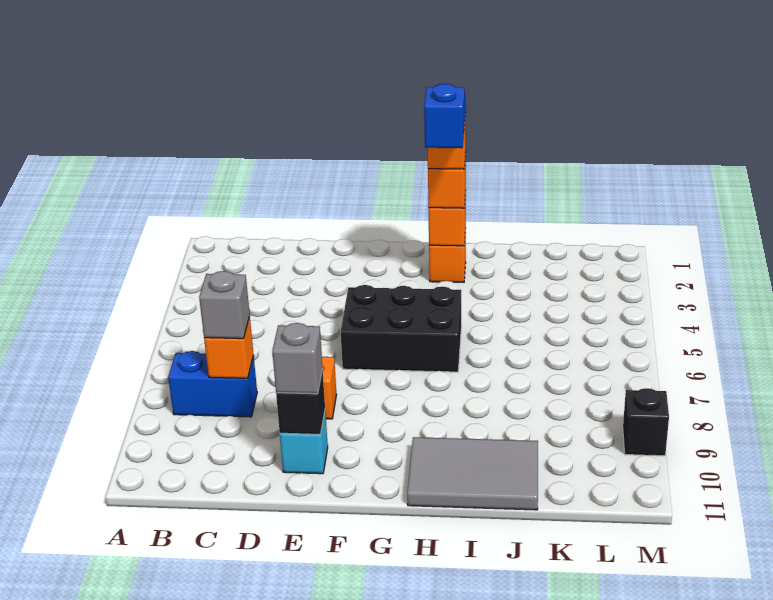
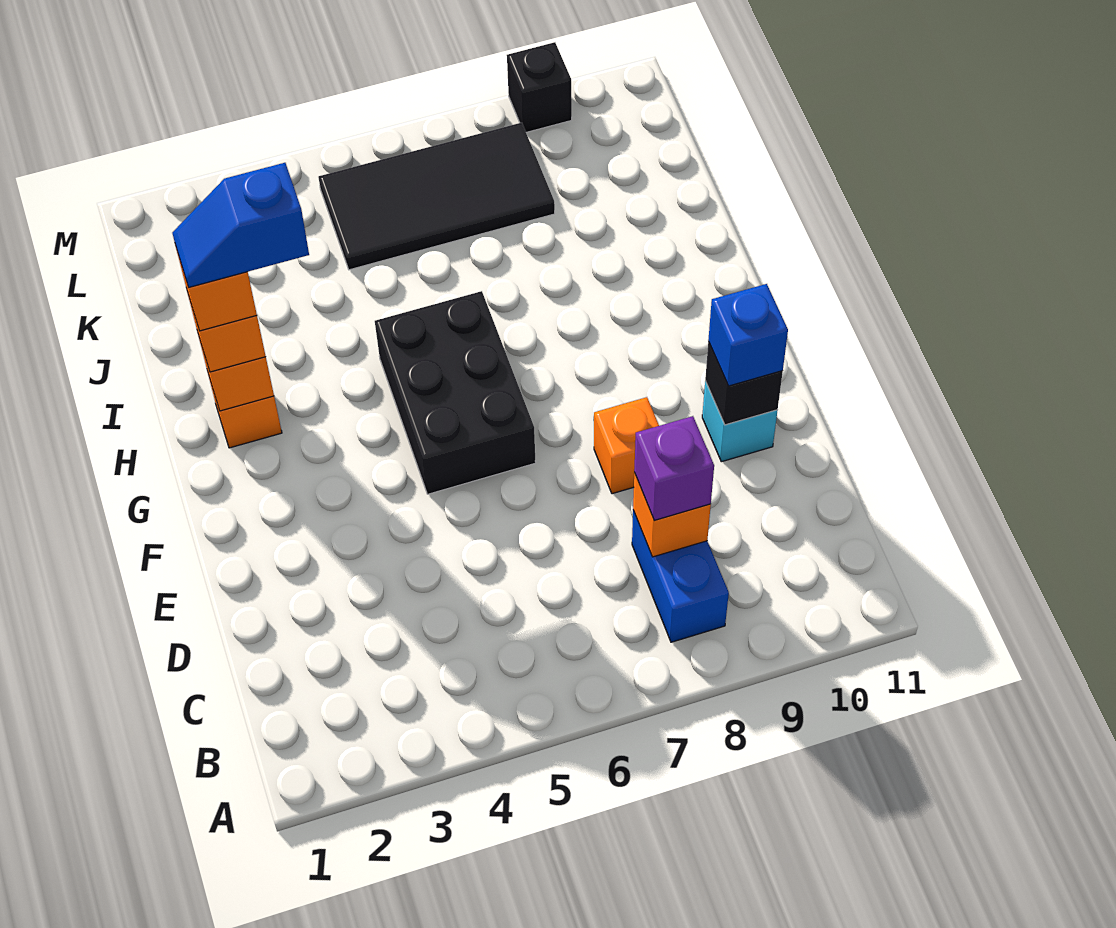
grey 1x1 brick [199,271,250,339] -> purple 1x1 brick [634,416,714,521]
grey 1x1 brick [272,323,323,394] -> blue 1x1 brick [708,284,788,386]
grey 2x3 tile [407,437,538,510] -> none
none -> black 2x4 tile [319,123,555,270]

